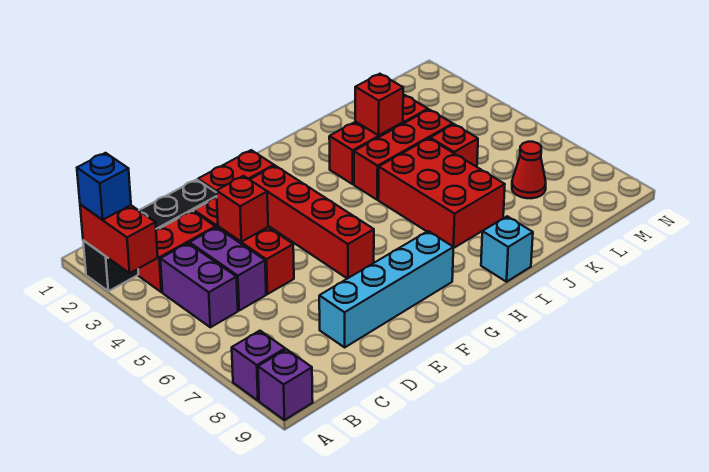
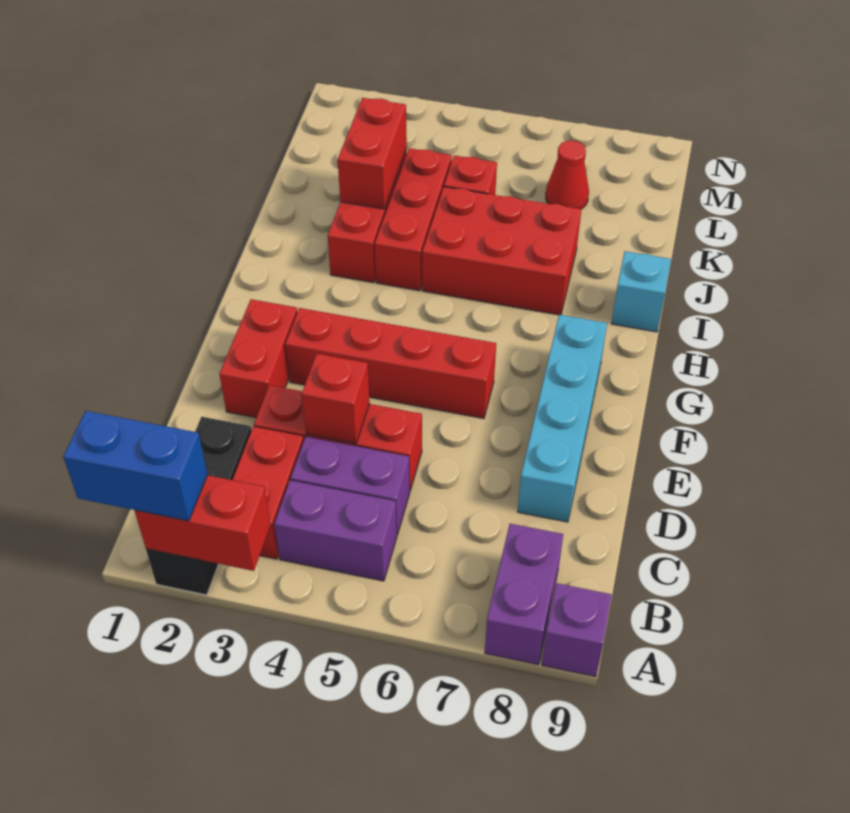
black 1x4 brick [83,180,217,291] -> black 1x3 brick [146,417,251,595]
blue 1x1 brick [77,153,131,220] -> blue 1x2 brick [63,411,207,521]
purple 1x1 brick [232,331,285,401] -> purple 1x2 brick [485,524,563,665]
red 1x1 brick [355,74,403,135] -> red 1x2 brick [338,98,407,209]

